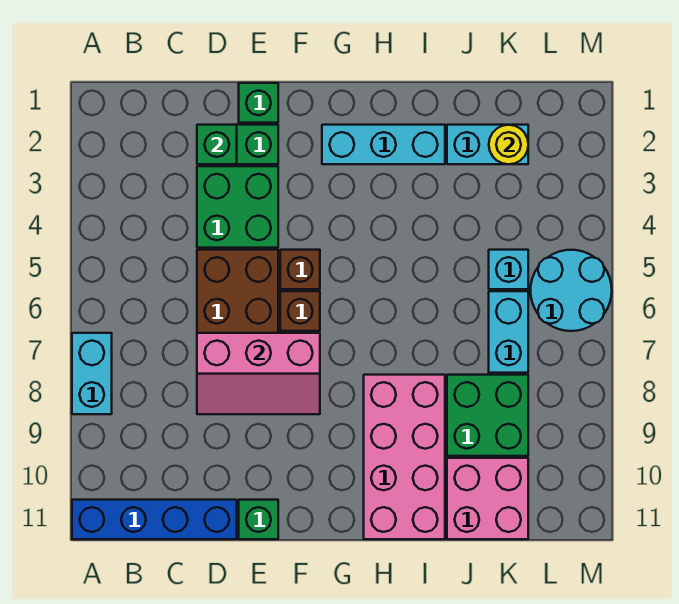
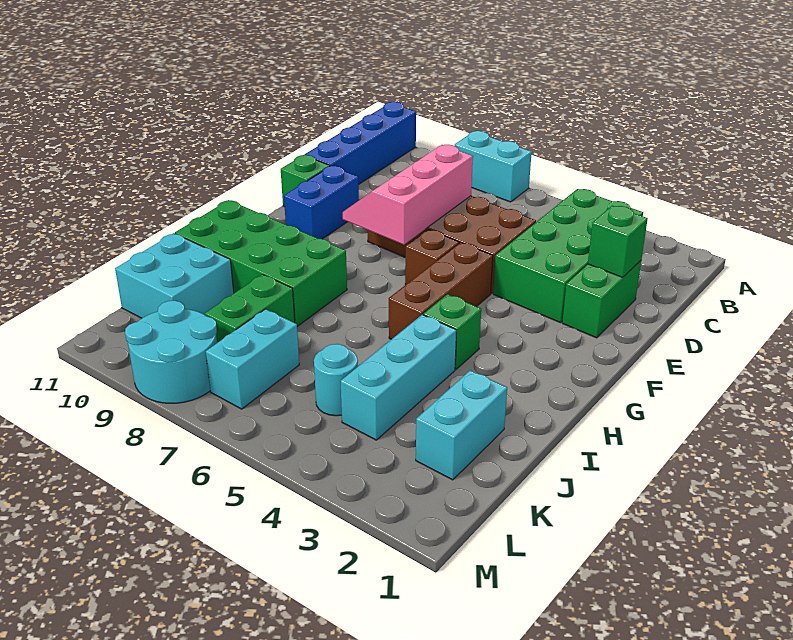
green 2x2 brick [197,166,278,248] -> green 2x4 brick [493,189,643,323]
green 1x1 brick [239,83,278,123] -> green 1x1 brick moved to [423,294,481,369]
none -> blue 1x2 brick [284,166,359,239]
brown 1x1 brick [280,250,320,289] -> brown 1x3 brick [389,243,493,339]
cyan 1x3 brick [322,125,445,164] -> cyan 1x3 brick moved to [341,315,456,440]
pink 2x4 brick [364,375,445,539] -> green 2x4 brick [175,200,347,326]
green 2x2 brick [447,375,528,456] -> green 1x2 brick [205,274,295,343]
pink 2x2 brick [447,458,528,539] -> cyan 2x2 brick [115,233,234,318]
yellow 1x1 round brick [489,125,528,164] -> none
cyan 1x1 brick [489,250,528,289] -> cyan 1x1 round brick [314,344,358,416]
cyan 1x2 brick [489,291,528,373] -> cyan 1x2 brick turned to [206,309,299,409]
cyan 2x2 round brick [530,250,612,331] -> cyan 2x2 round brick moved to [125,301,217,403]

